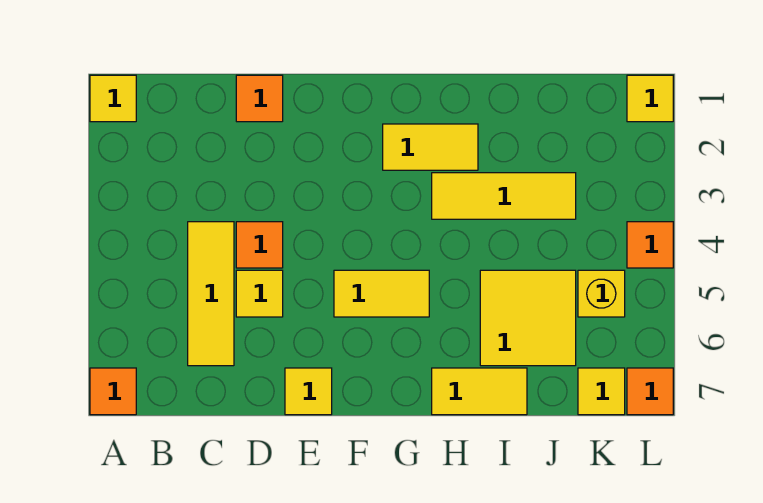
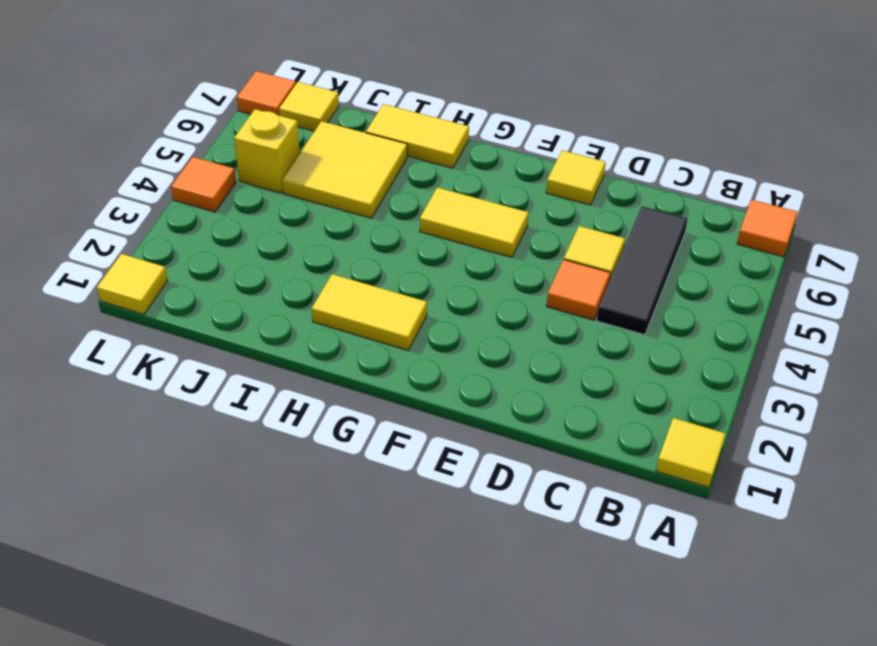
yellow 1x3 tile [188,222,234,366] -> black 1x3 tile [597,206,688,335]
orange 1x1 tile [236,75,283,122] -> none
yellow 1x3 tile [432,173,576,219] -> none

